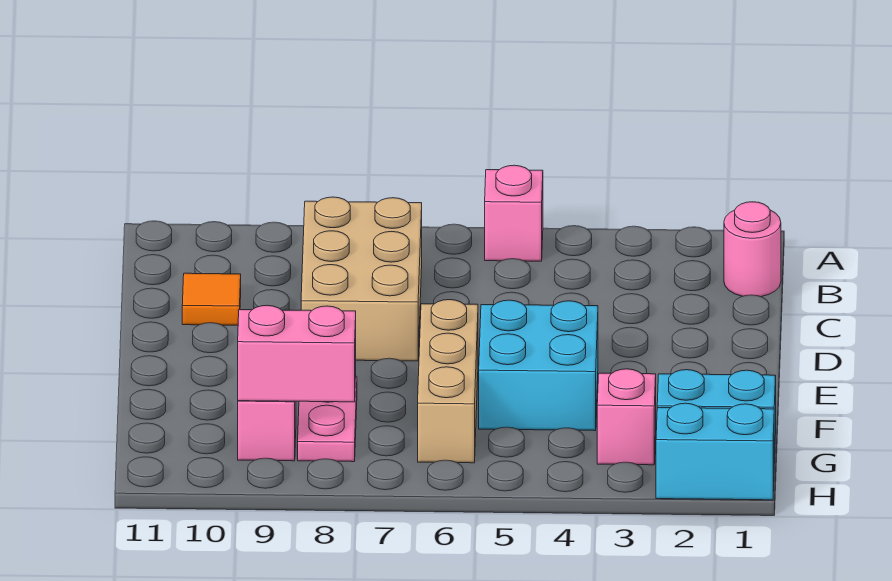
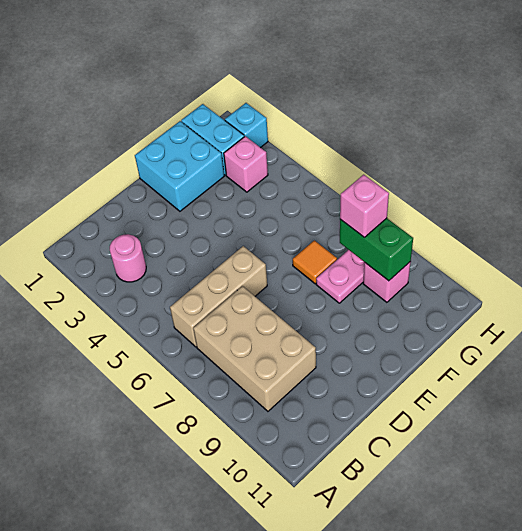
pink 1x1 brick [485,165,543,261] -> pink 1x1 brick moved to [340,175,389,237]
pink 1x1 round brick [724,202,781,297] -> pink 1x1 round brick moved to [110,234,146,282]
tan 2x3 brick [301,197,422,361] -> tan 2x3 brick turned to [193,286,316,411]
orange 1x1 tile [182,273,241,325] -> orange 1x1 tile moved to [293,240,337,284]
cyan 2x2 brick [479,300,598,431] -> cyan 2x2 brick moved to [135,121,224,211]
tan 1x3 brick [418,300,478,463] -> tan 1x3 brick moved to [170,246,267,347]
pink 1x2 brick [238,305,356,402] -> green 1x2 brick [340,218,413,281]
cyan 1x2 brick [656,403,774,500] -> cyan 1x1 brick [225,103,268,148]

